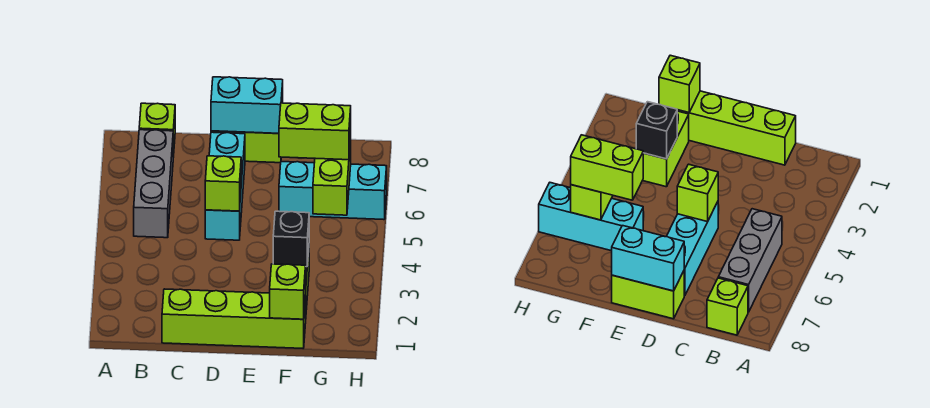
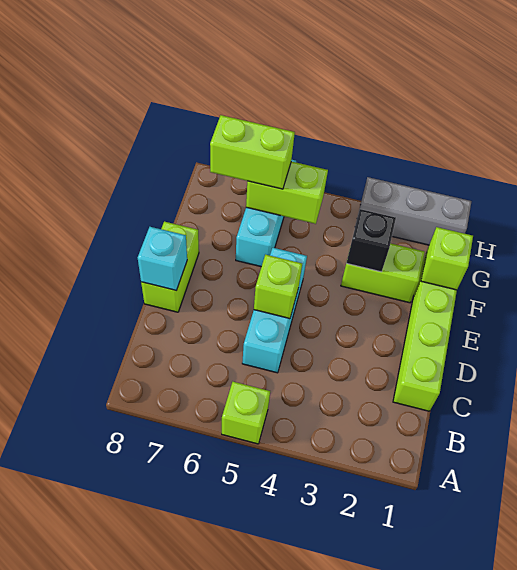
grey 1x3 brick [134,130,173,238] -> grey 1x3 brick moved to [360,177,471,245]
lime 1x1 brick [139,103,175,157] -> lime 1x1 brick moved to [222,382,270,444]
cyan 1x3 brick [205,132,245,240] -> cyan 1x3 brick turned to [242,248,307,373]
cyan 1x2 brick [211,77,283,133] -> cyan 1x1 brick [138,227,187,291]
lime 1x2 brick [279,103,351,160] -> lime 1x2 brick turned to [210,115,295,189]

